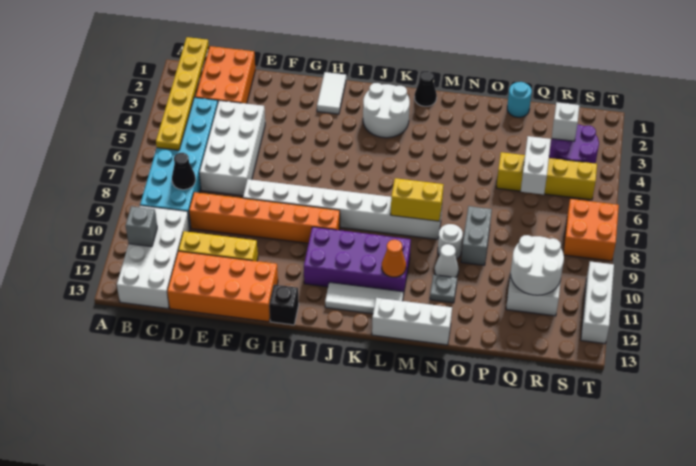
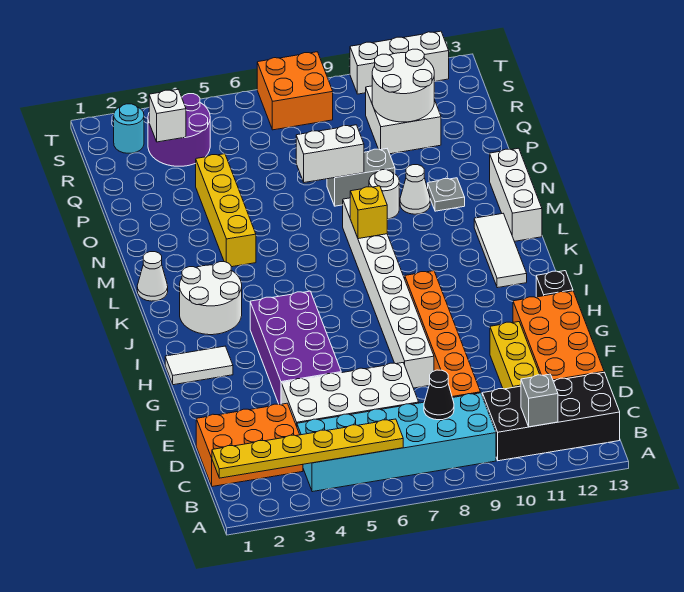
white 2x4 brick [117,206,190,309] -> black 2x4 brick [482,372,620,461]
purple 2x4 brick [304,227,411,296] -> purple 2x4 brick moved to [250,291,341,405]
black 1x1 cone [415,71,437,106] -> white 1x1 cone [137,252,168,301]
yellow 1x2 brick [391,178,444,221] -> yellow 1x1 brick [350,186,387,239]
orange 1x1 cone [382,240,406,277] -> none
cyan 1x1 round brick [507,82,532,117] -> cyan 1x1 round brick moved to [114,104,144,153]
yellow 1x4 brick [496,152,597,200] -> yellow 1x4 brick moved to [196,154,256,267]
white 1x2 brick [521,136,551,195] -> white 1x2 brick moved to [296,125,364,183]

